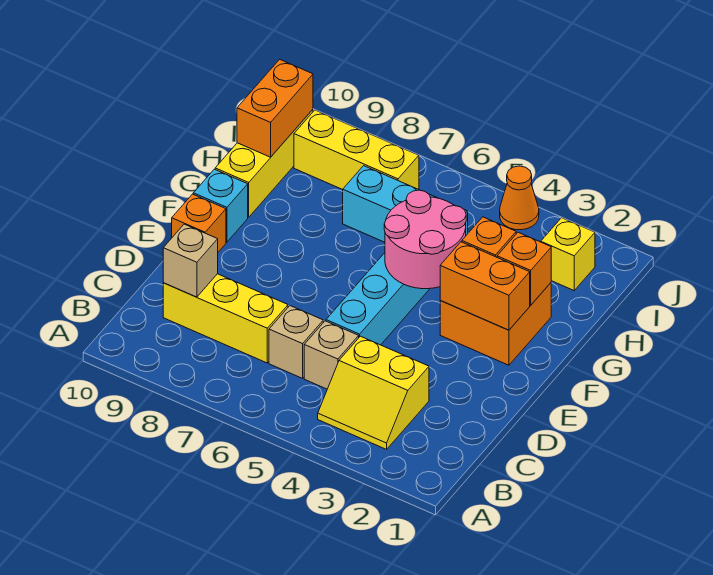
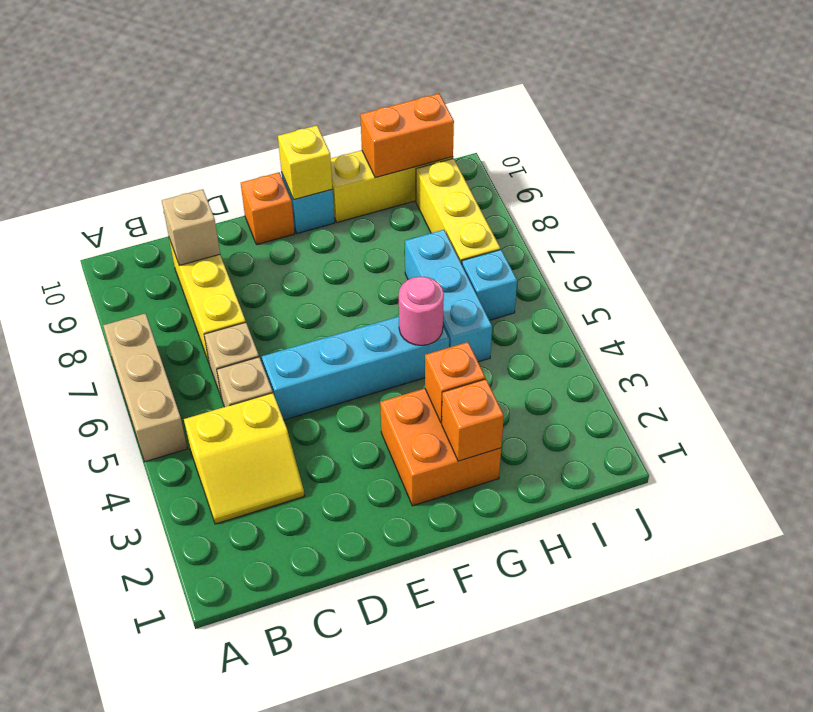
none -> tan 1x3 brick [103,313,187,462]
yellow 2x2 slope [318,336,429,449] -> yellow 2x2 slope turned to [184,393,304,524]
orange 1x2 brick [440,242,530,330] -> none
pink 2x2 round brick [384,190,466,289] -> pink 1x1 round brick [399,277,444,346]
yellow 1x1 brick [541,218,595,290] -> yellow 1x1 brick moved to [278,126,333,200]
none -> cyan 1x1 brick [462,250,517,320]
orange 1x1 cone [500,166,539,230] -> none

